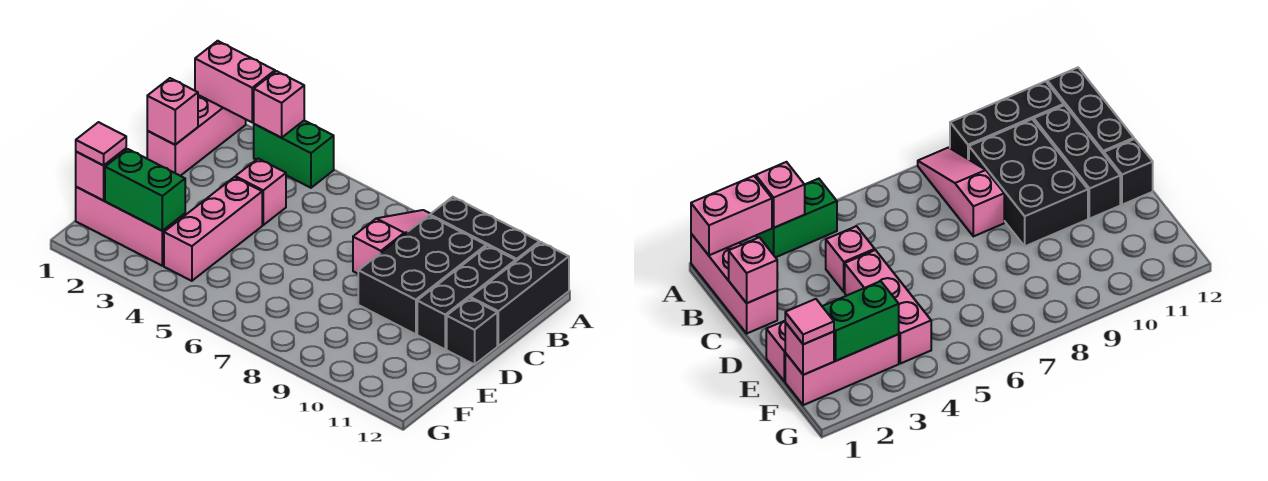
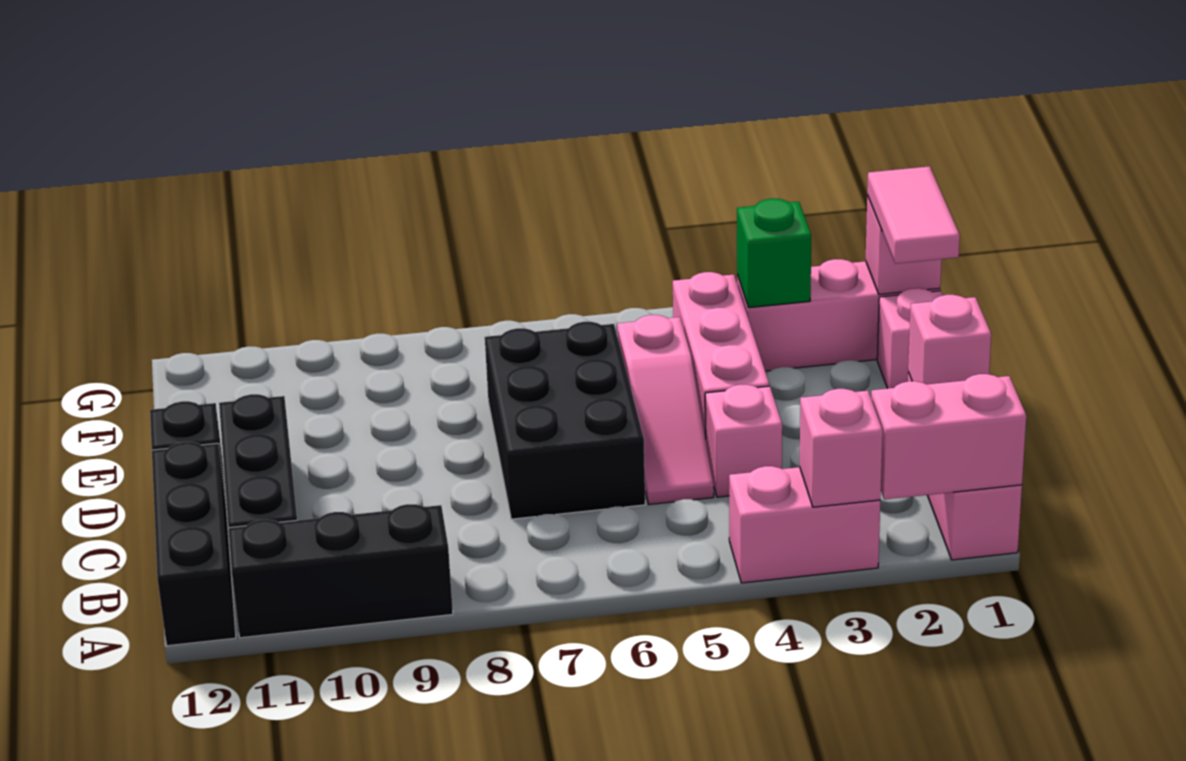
green 1x2 brick [254,121,334,188] -> pink 1x2 brick [729,466,880,583]
pink 1x3 slope [353,210,430,274] -> pink 1x3 slope moved to [617,315,714,505]
black 2x3 brick [358,216,486,334] -> black 2x3 brick moved to [485,322,645,519]
pink 1x1 tile [76,122,126,165] -> pink 1x2 tile [867,166,960,264]
green 1x2 brick [105,149,185,231] -> green 1x1 brick [737,199,811,308]

